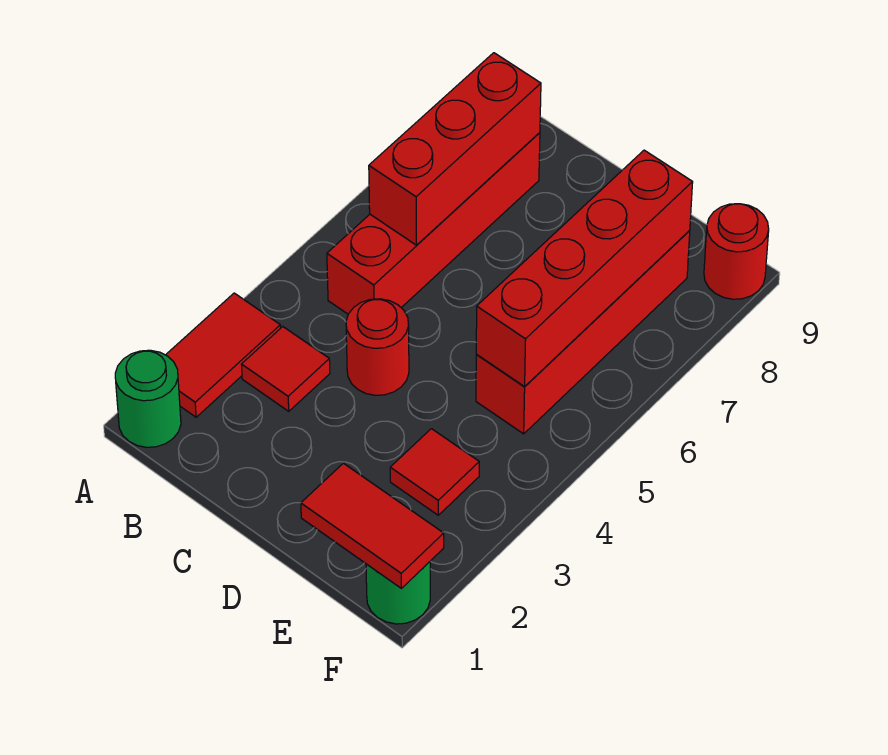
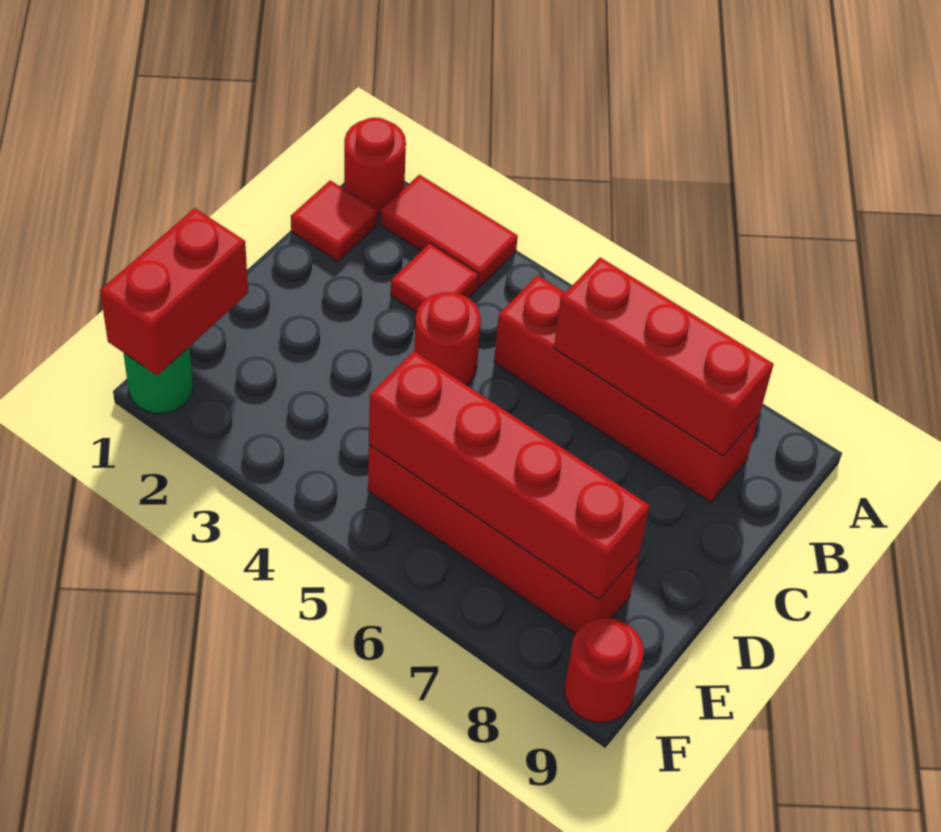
green 1x1 round brick [115,350,181,447] -> red 1x1 round brick [344,117,406,214]
red 1x2 tile [301,463,444,588] -> red 1x2 brick [100,208,248,376]
red 1x1 tile [390,429,479,515] -> red 1x1 tile moved to [291,180,377,262]

